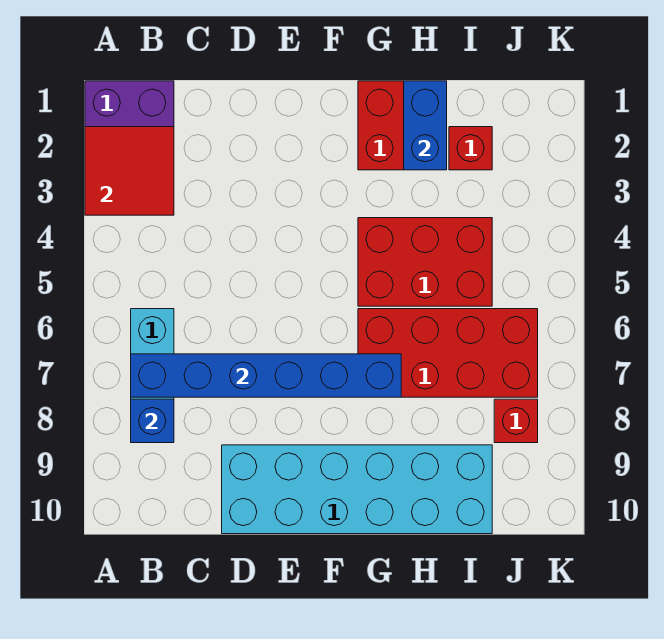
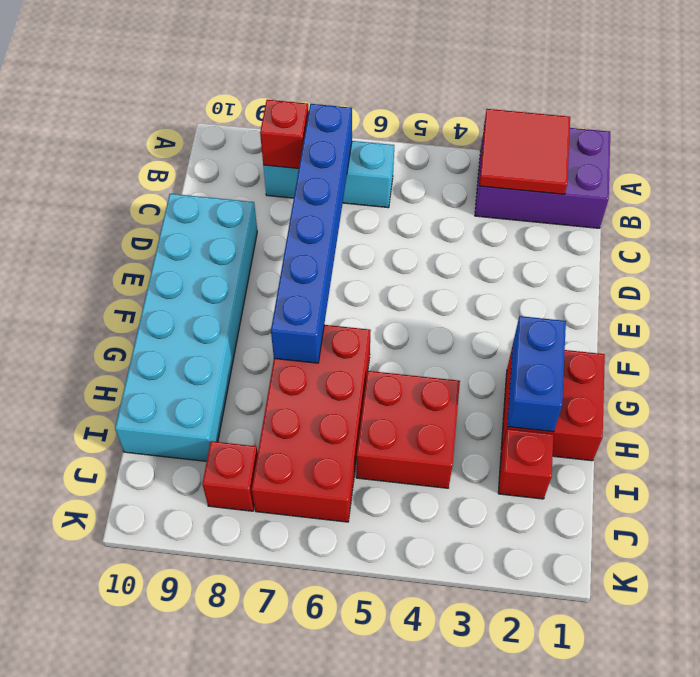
blue 1x1 brick [131,399,174,443] -> red 1x1 brick [260,100,309,168]
red 2x3 brick [358,218,492,306] -> red 2x2 brick [356,371,460,488]
blue 1x2 brick [404,81,447,170] -> blue 1x2 brick turned to [507,316,566,432]

